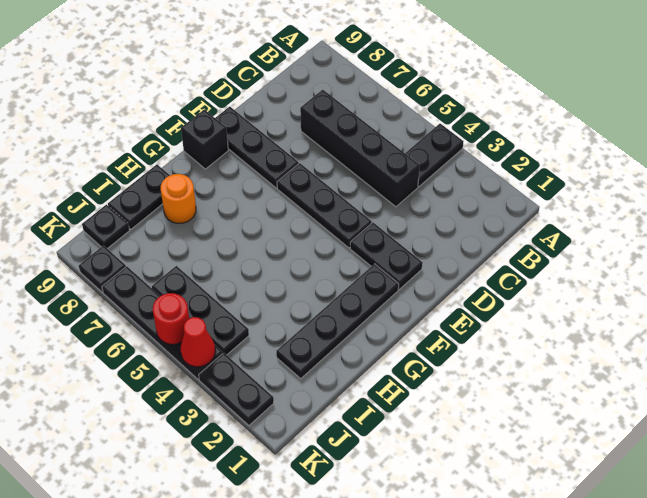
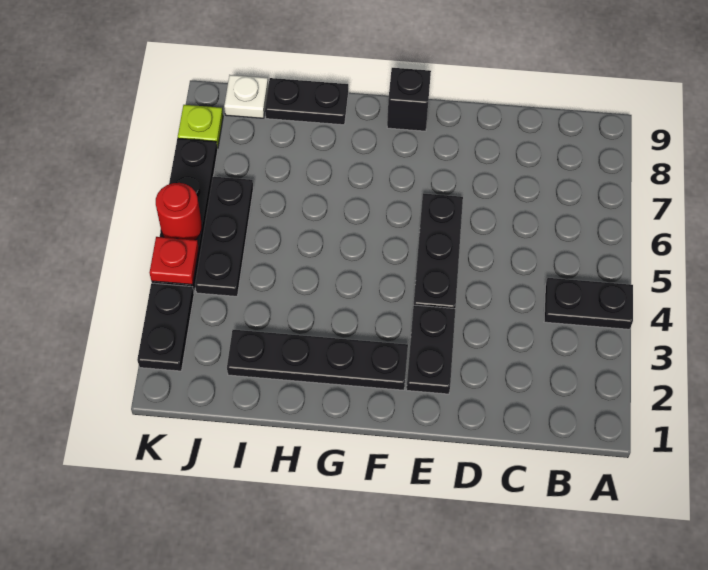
black 1x4 brick [300,90,420,207] -> none
black 1x3 plate [215,107,299,188] -> none
orange 1x1 round brick [161,174,196,223] -> none
black 1x1 plate [82,205,130,249] -> white 1x1 plate [224,75,268,118]
red 1x1 cone [181,317,215,367] -> red 1x1 plate [149,237,199,285]
black 1x1 plate [79,246,126,292] -> lime 1x1 plate [178,105,223,149]

